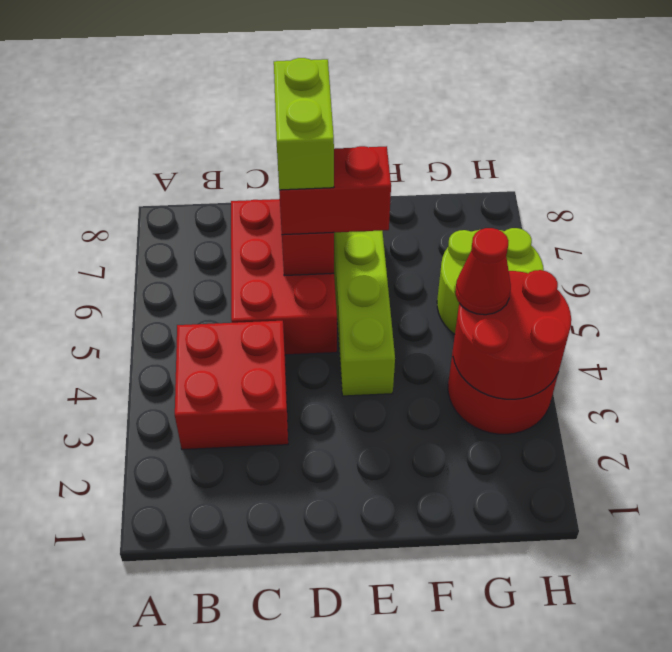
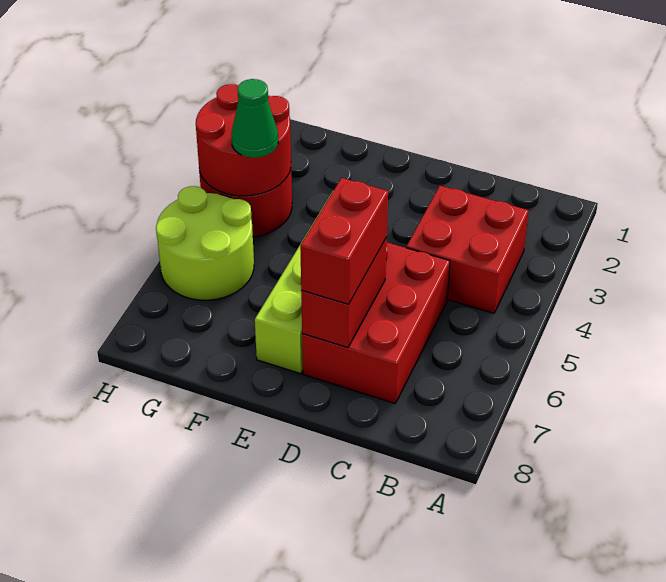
red 1x2 brick [279,146,391,235] -> red 1x2 brick turned to [300,178,388,304]
lime 1x2 brick [274,58,334,190] -> none
red 1x1 cone [455,228,511,315] -> green 1x1 cone [231,79,278,158]

